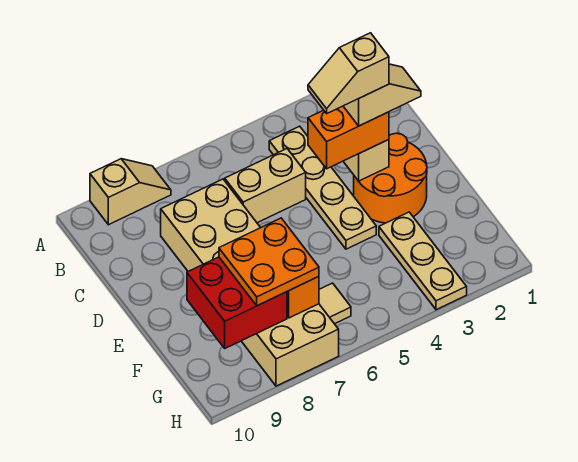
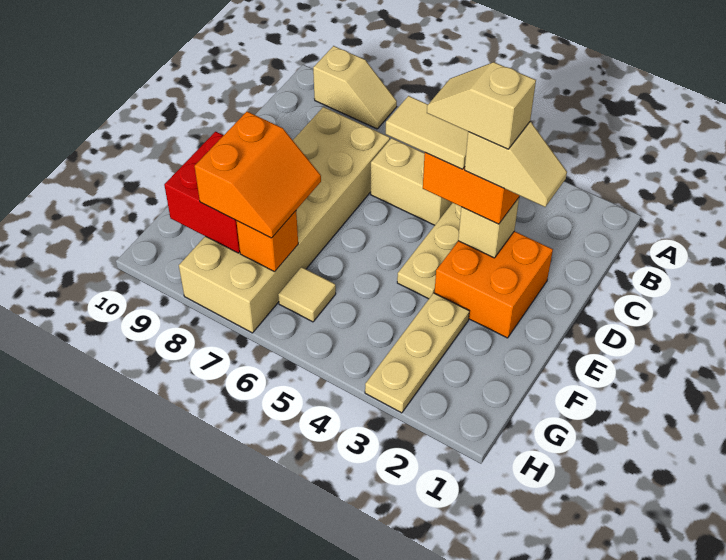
orange 2x2 round brick [354,133,427,223] -> orange 2x2 brick [435,231,553,338]
none -> tan 1x2 tile [386,96,468,169]
orange 2x2 plate [219,218,319,306] -> orange 2x2 slope [195,112,321,238]

